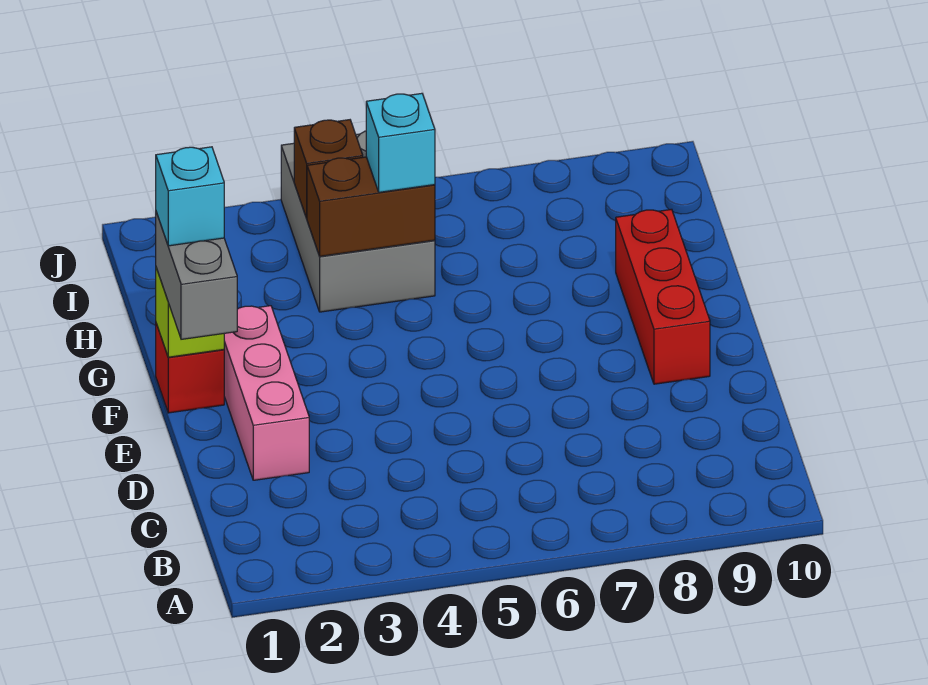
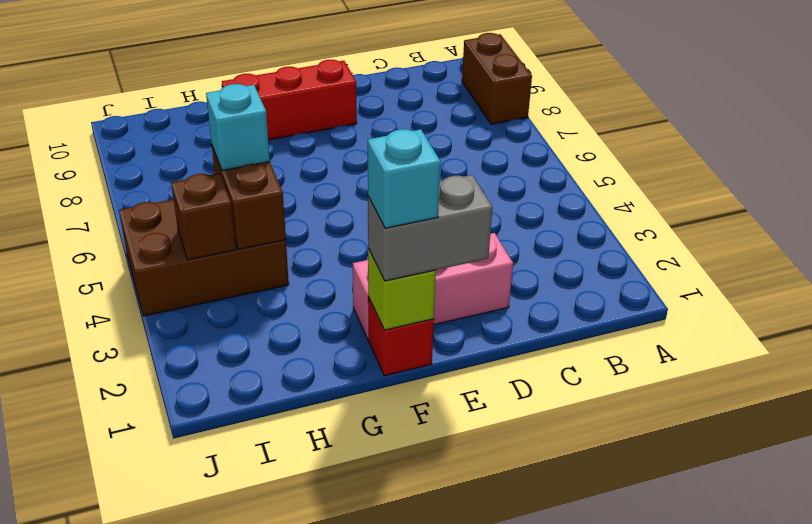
none -> brown 1x2 brick [462,33,532,124]
grey 2x3 brick [281,131,435,312] -> brown 2x3 brick [119,199,289,316]

